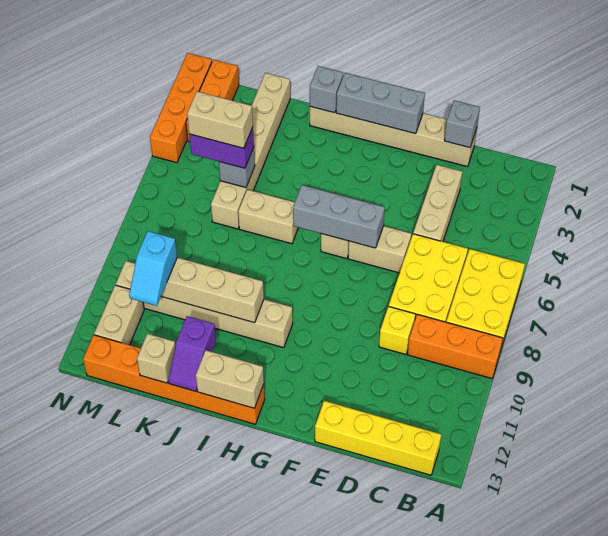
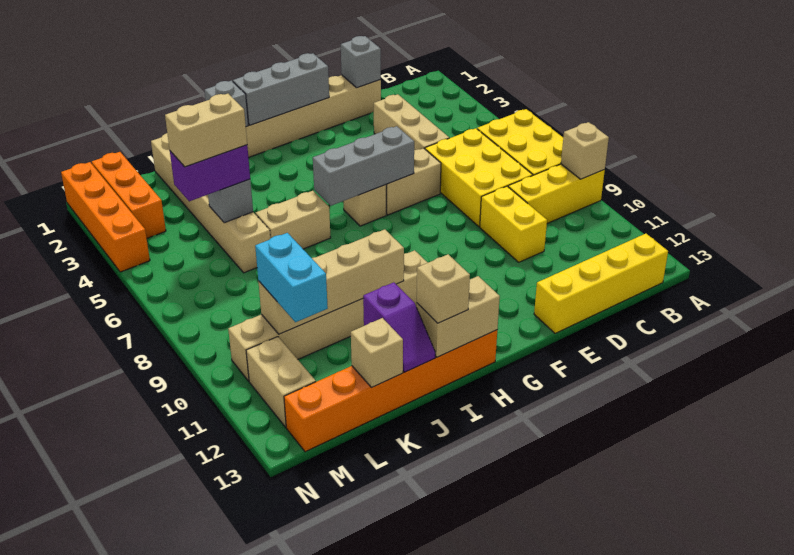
orange 1x3 brick [408,314,503,378] -> yellow 1x3 brick [508,164,605,223]
none -> tan 1x1 brick [561,122,609,179]
yellow 1x1 brick [379,306,416,354] -> yellow 1x2 brick [480,186,547,262]
none -> tan 1x1 brick [417,254,470,323]
cyan 1x2 slope [129,231,177,306] -> cyan 1x2 brick [255,233,328,322]

